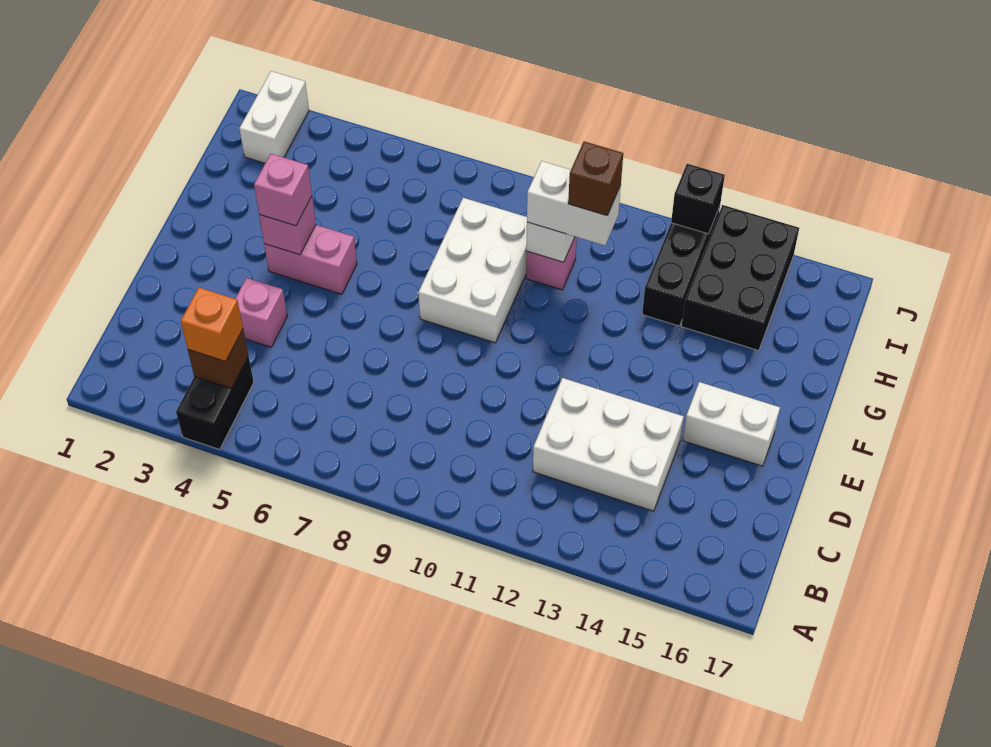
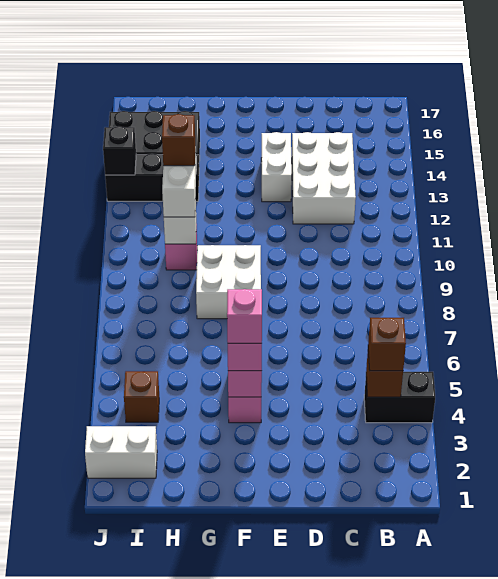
orange 1x1 brick [181,288,243,362] -> brown 1x1 brick [368,318,406,371]
pink 1x1 brick [235,278,287,347] -> pink 1x1 brick moved to [227,289,262,343]
white 1x2 brick [683,382,780,466] -> white 1x2 brick moved to [261,132,292,202]
white 2x3 brick [418,198,527,343] -> white 2x2 brick [196,245,261,319]
none -> brown 1x1 brick [124,371,159,422]

